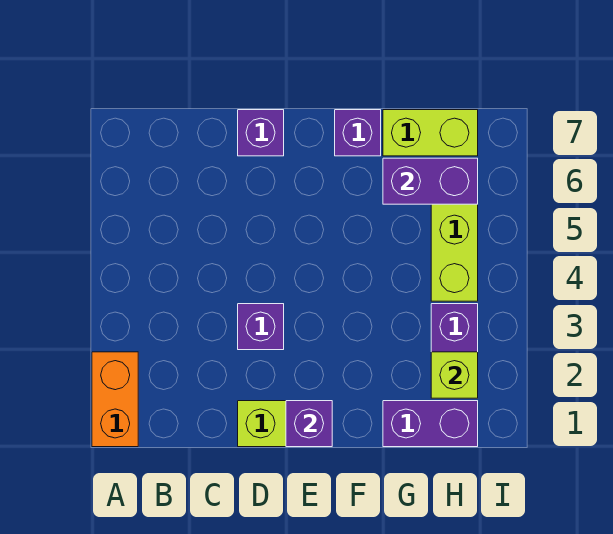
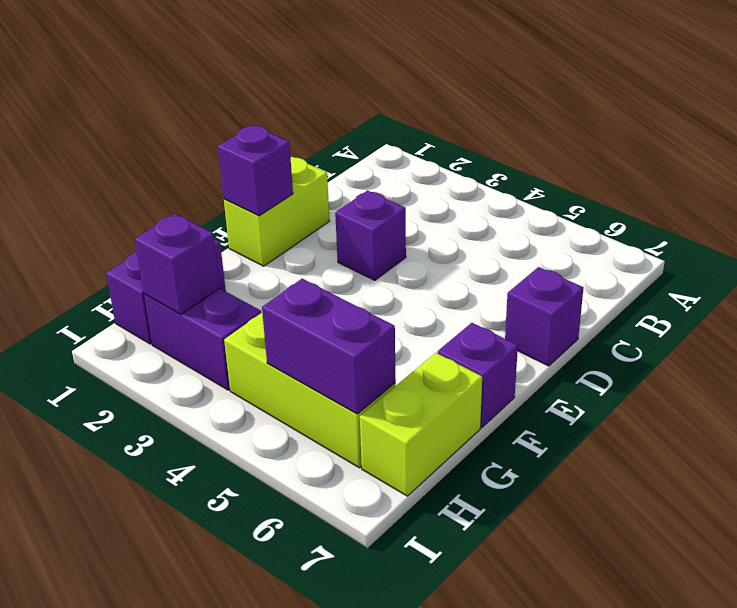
orange 1x2 brick [92,352,138,447] -> none
purple 1x2 brick [383,158,478,204] -> purple 1x2 brick turned to [262,279,396,414]
lime 1x1 brick [431,352,478,398] -> purple 1x1 brick [135,214,220,314]

